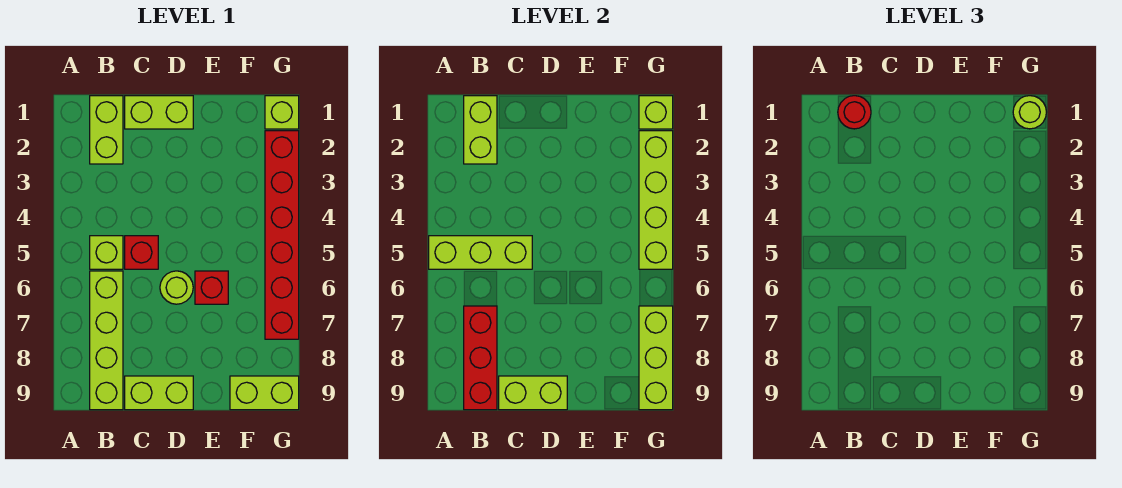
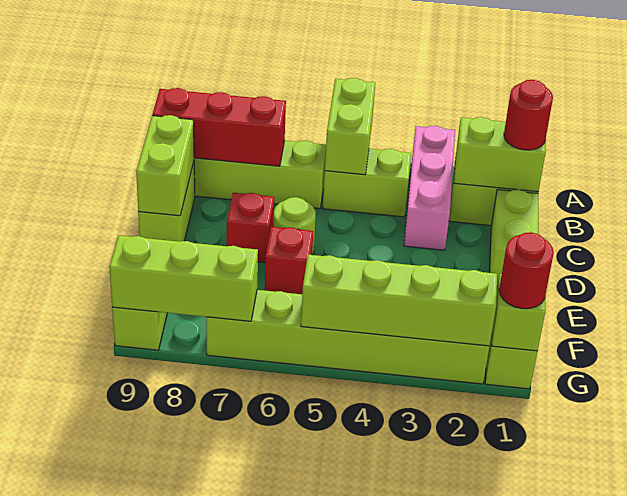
none -> pink 1x3 brick [404,126,455,250]
lime 1x3 brick [429,236,532,269] -> lime 1x2 brick [325,78,375,175]
lime 1x1 brick [90,236,123,269] -> lime 1x2 brick [323,149,411,217]
red 1x1 brick [125,236,158,269] -> red 1x1 brick moved to [227,193,274,263]
lime 1x1 round brick [1013,96,1046,129] -> red 1x1 round brick [499,232,554,309]
red 1x6 brick [265,131,299,339] -> lime 1x6 brick [206,290,489,384]

